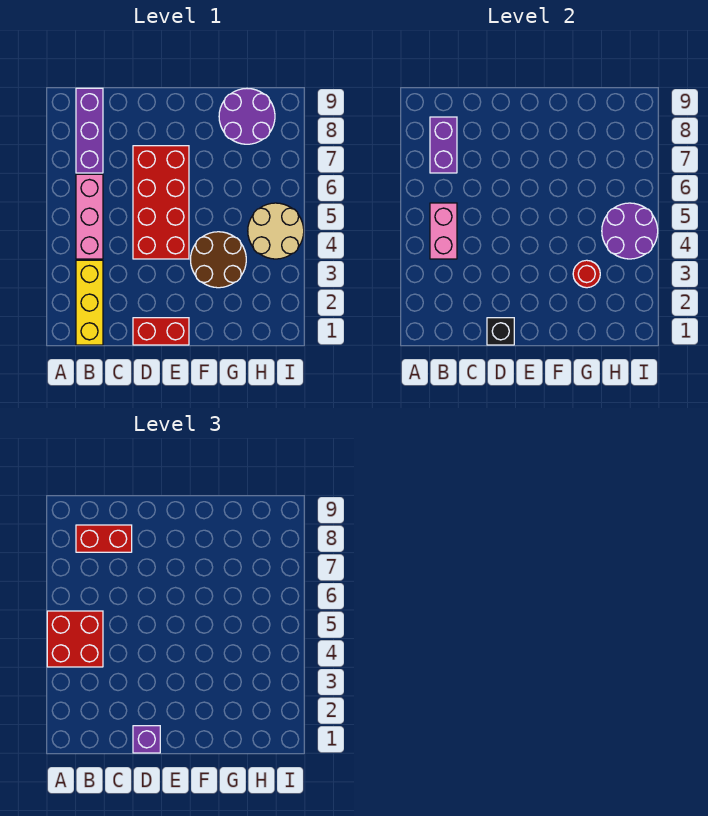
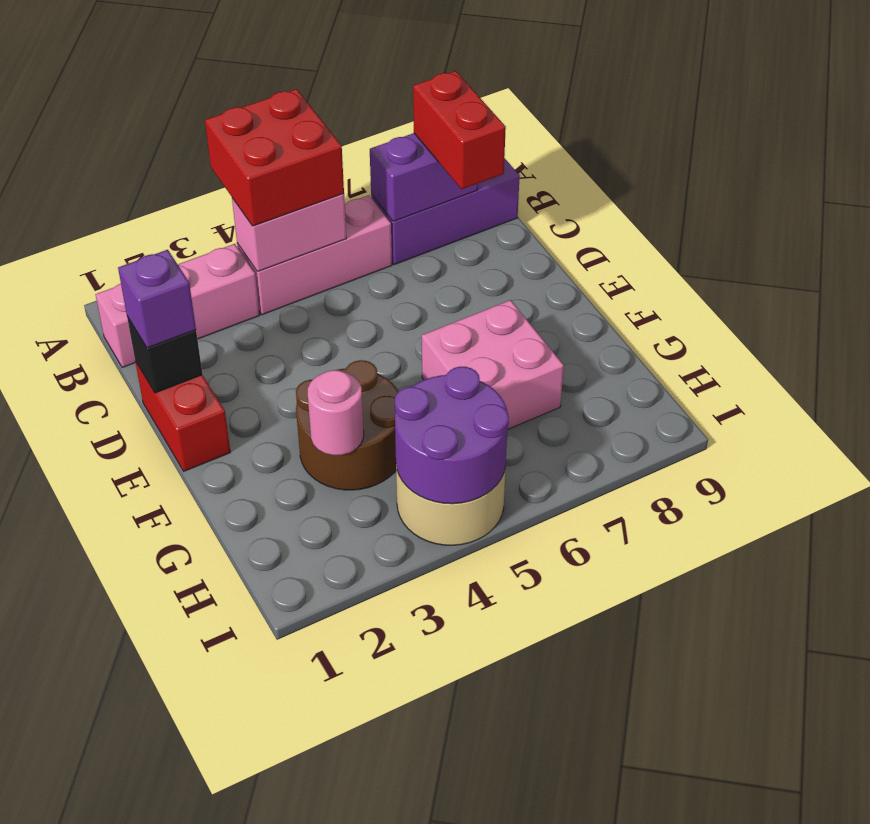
yellow 1x3 brick [76,260,103,345] -> pink 1x3 brick [95,244,260,368]
red 2x4 brick [133,146,189,259] -> none
none -> pink 2x2 brick [422,300,564,429]
red 1x1 round brick [573,260,600,288] -> pink 1x1 round brick [308,370,364,455]
purple 2x2 round brick [219,89,275,144] -> none

